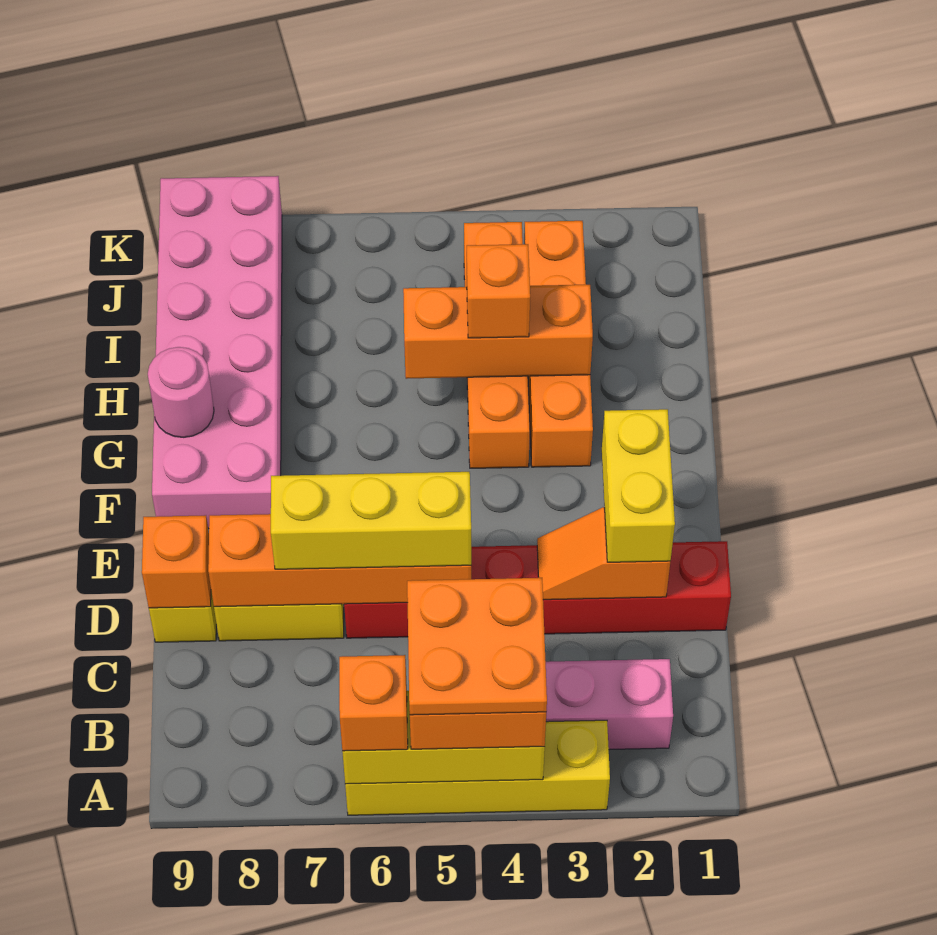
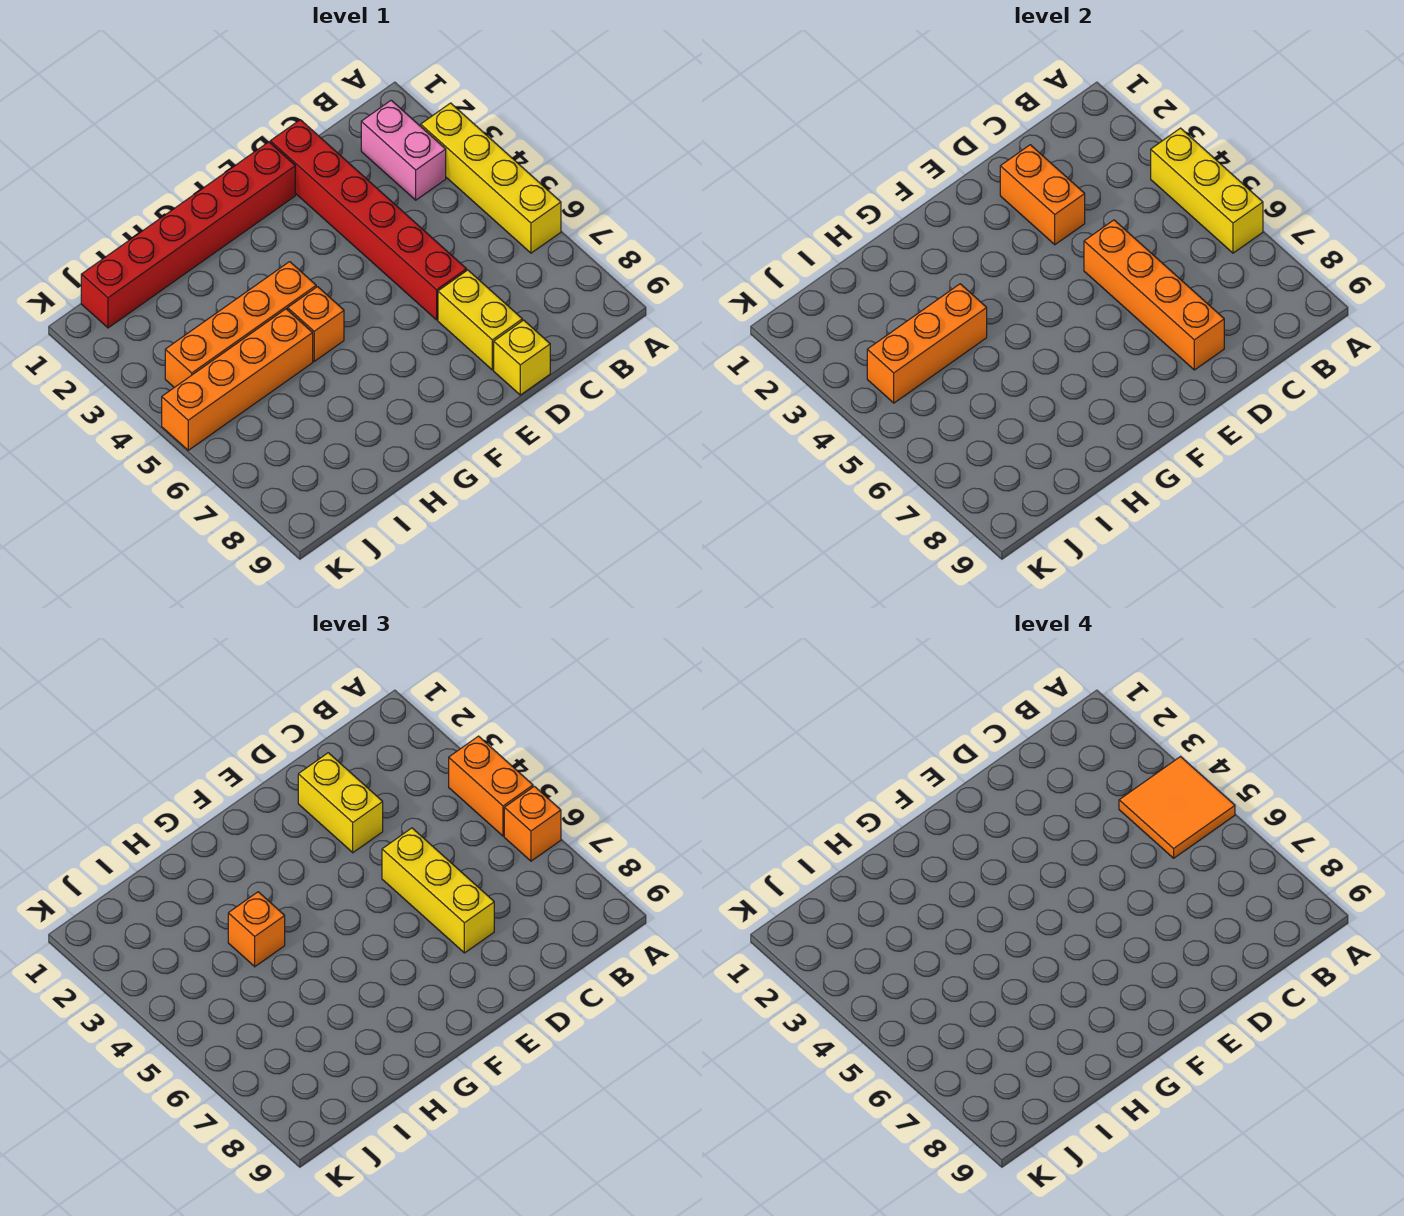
orange 2x2 plate [407,578,547,715] -> orange 2x2 tile [1119,757,1235,858]
orange 1x2 slope [537,507,670,600] -> orange 1x2 brick [1000,145,1085,245]
yellow 1x2 brick [602,409,675,562] -> yellow 1x2 brick turned to [298,753,383,853]
orange 1x1 brick [142,515,211,608] -> orange 1x1 brick moved to [288,287,344,361]
none -> red 1x6 brick [81,142,295,328]
pink 2x6 brick [152,176,282,529] -> none
orange 1x4 brick [524,221,593,467] -> orange 1x4 brick moved to [162,309,313,450]
pink 1x1 round brick [148,347,214,437] -> none
orange 1x3 brick [403,285,593,379] -> orange 1x3 brick turned to [867,284,987,403]

